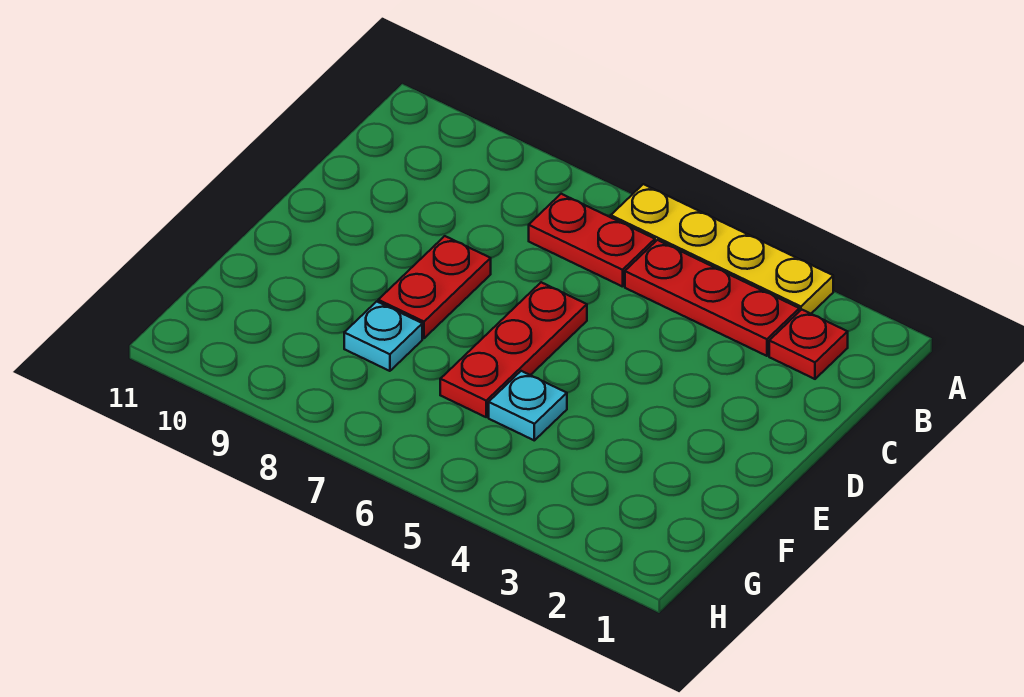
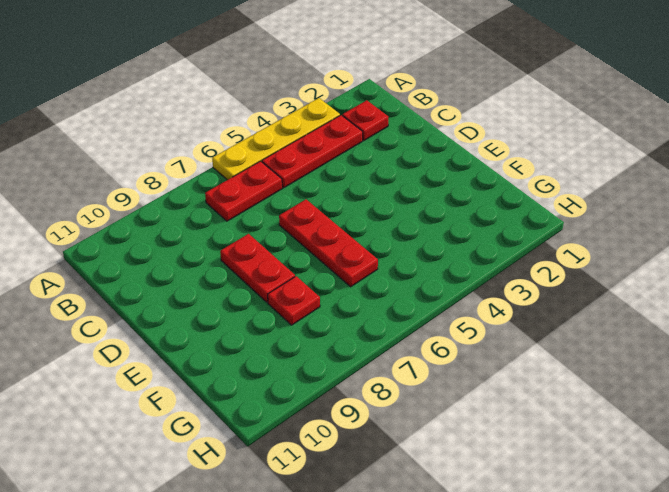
cyan 1x1 plate [489,371,567,440] -> none
cyan 1x1 plate [344,301,422,371] -> red 1x1 plate [268,276,320,325]

